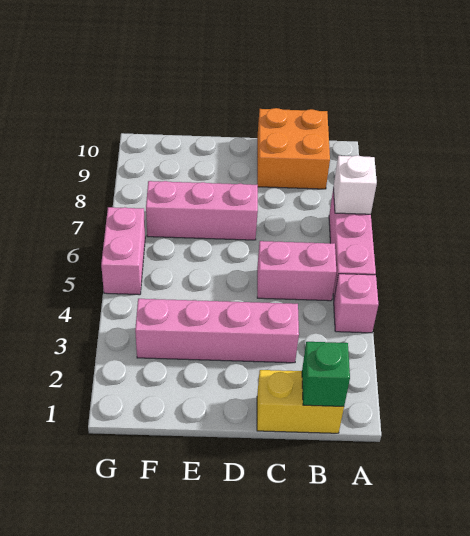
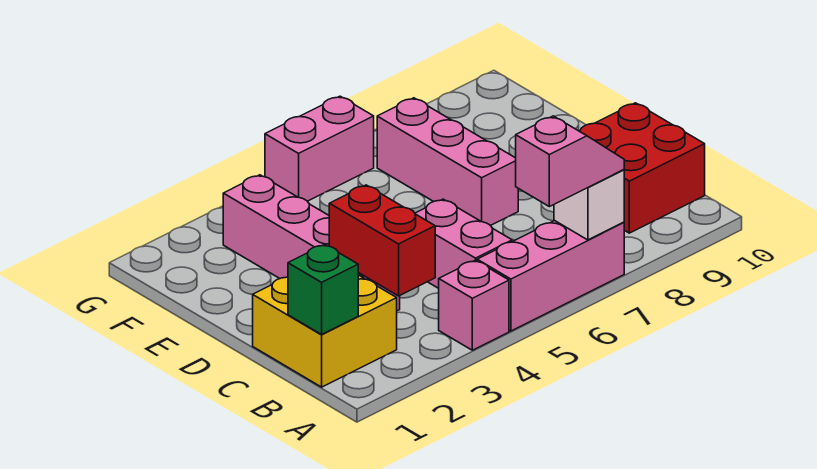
none -> pink 1x2 slope [516,116,624,207]
yellow 1x2 brick [257,370,344,433] -> yellow 2x2 brick [253,275,397,387]
none -> red 1x2 brick [329,185,435,296]
orange 2x2 brick [257,108,330,189] -> red 2x2 brick [580,103,705,233]

